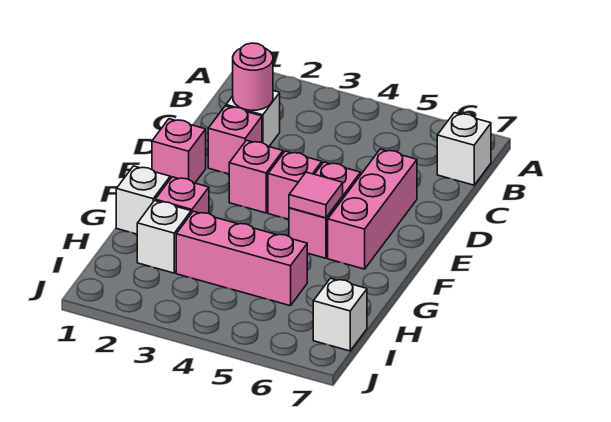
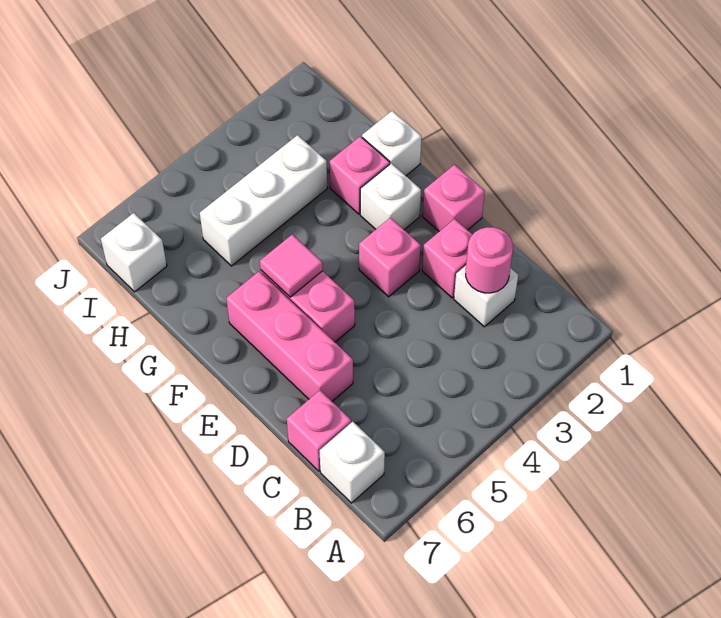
pink 1x1 brick [268,151,322,219] -> pink 1x1 brick moved to [287,390,351,471]
white 1x1 brick [137,201,191,273] -> white 1x1 brick moved to [360,163,421,230]
pink 1x3 brick [176,211,307,306] -> white 1x3 brick [200,135,327,266]

